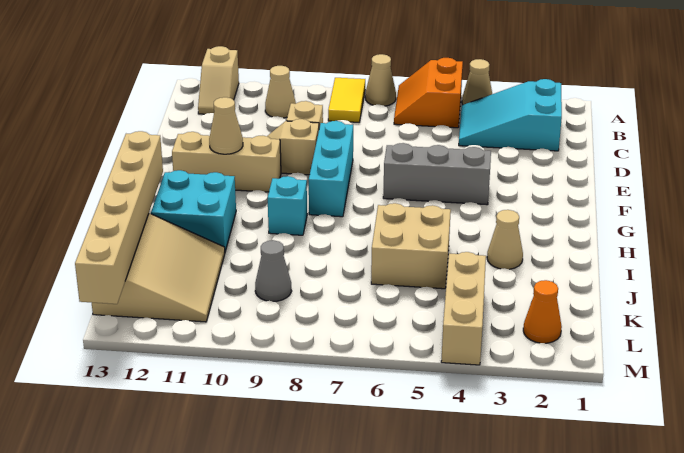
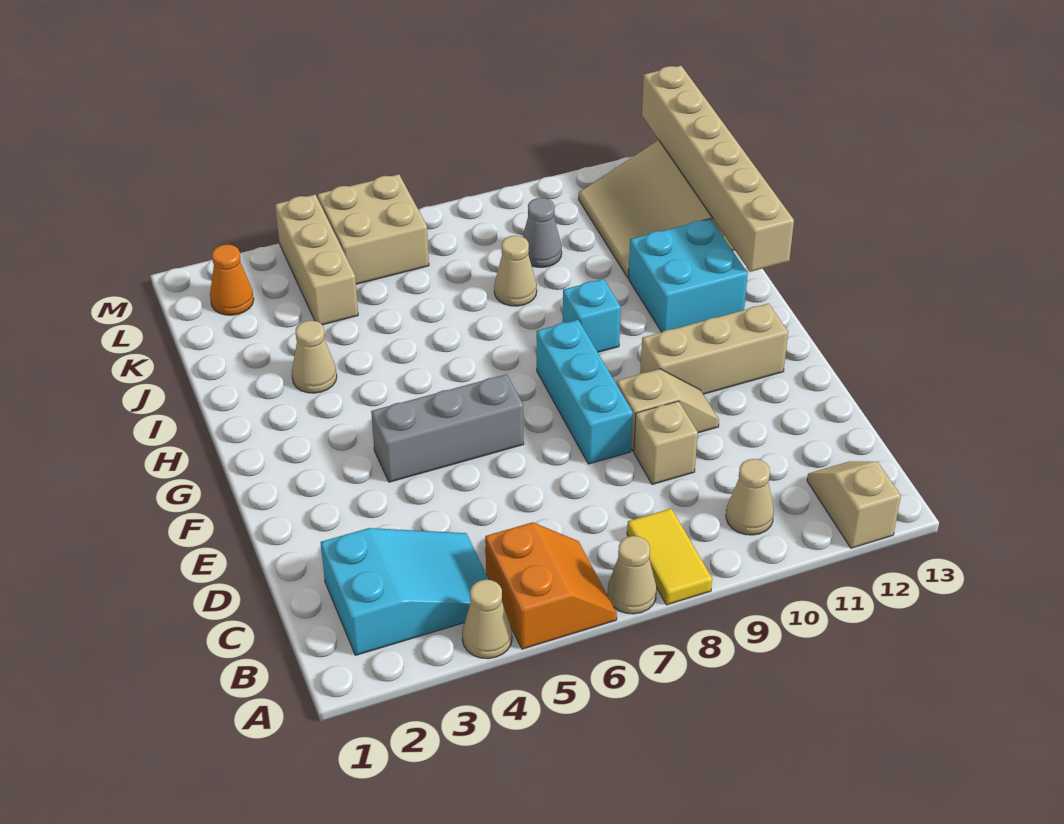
tan 1x1 cone [209,97,243,154] -> tan 1x1 cone moved to [494,236,537,306]
tan 2x2 brick [371,203,451,289] -> tan 2x2 brick moved to [318,174,429,284]

